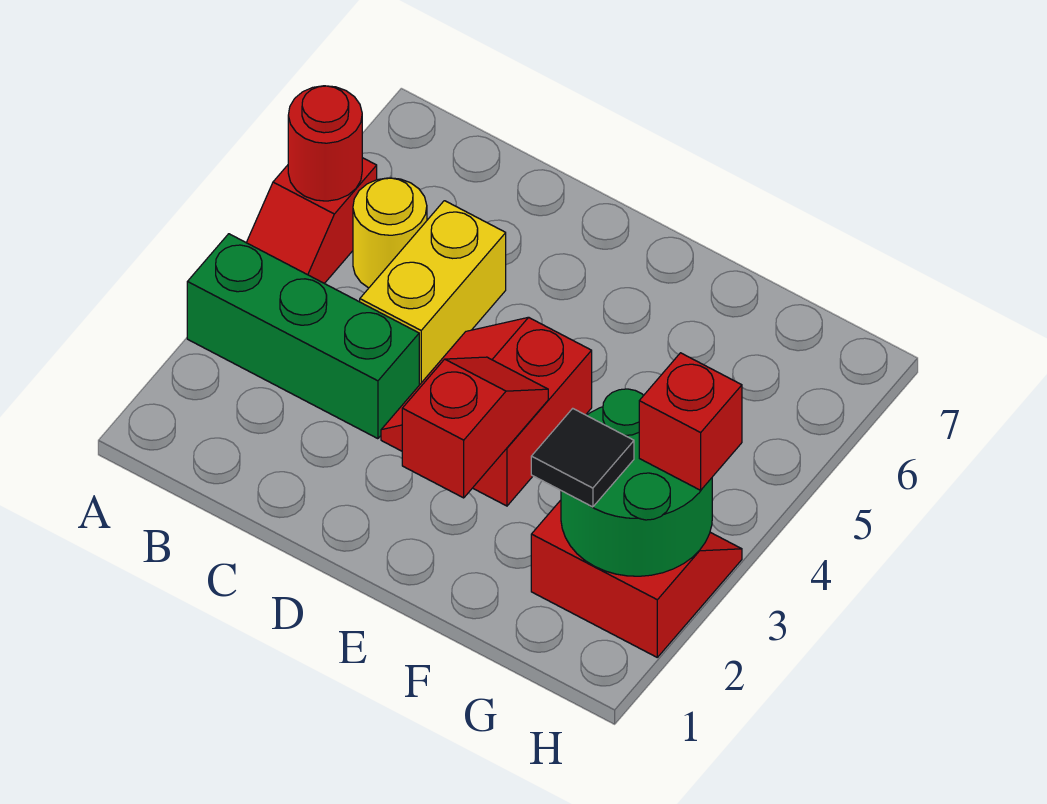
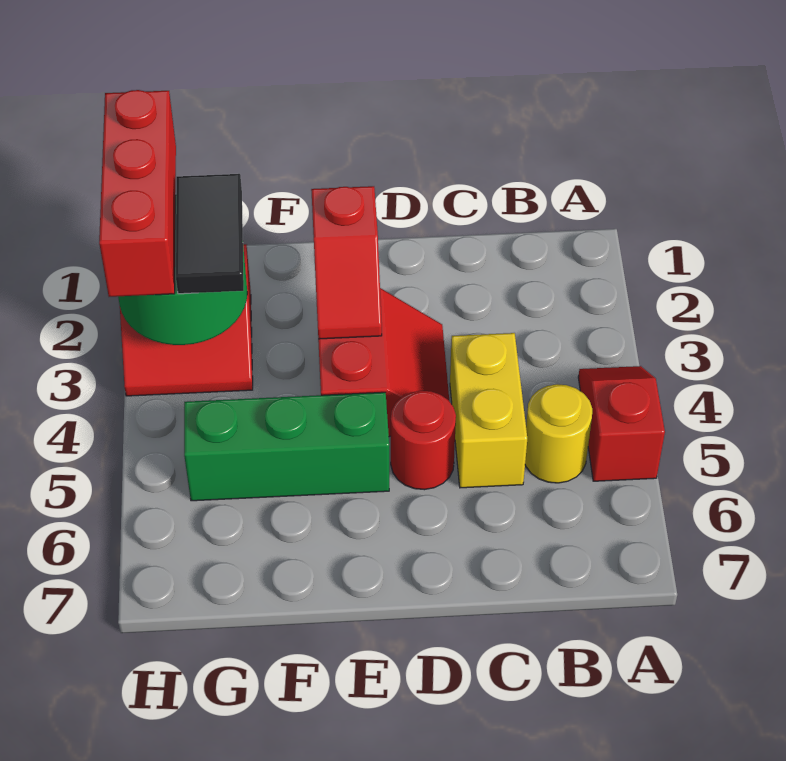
green 1x3 brick [187,234,419,439] -> green 1x3 brick moved to [184,392,389,501]
red 1x1 round brick [288,86,362,201] -> red 1x1 round brick moved to [391,391,456,490]
black 1x1 tile [531,408,634,507] -> black 1x2 tile [176,174,244,294]
red 1x1 brick [639,353,742,490] -> red 1x3 brick [99,90,176,297]

